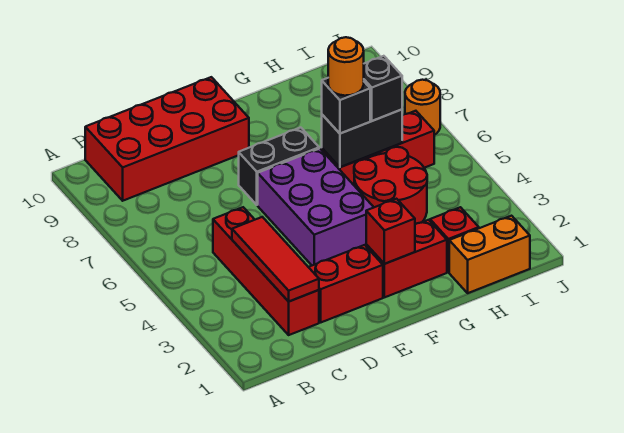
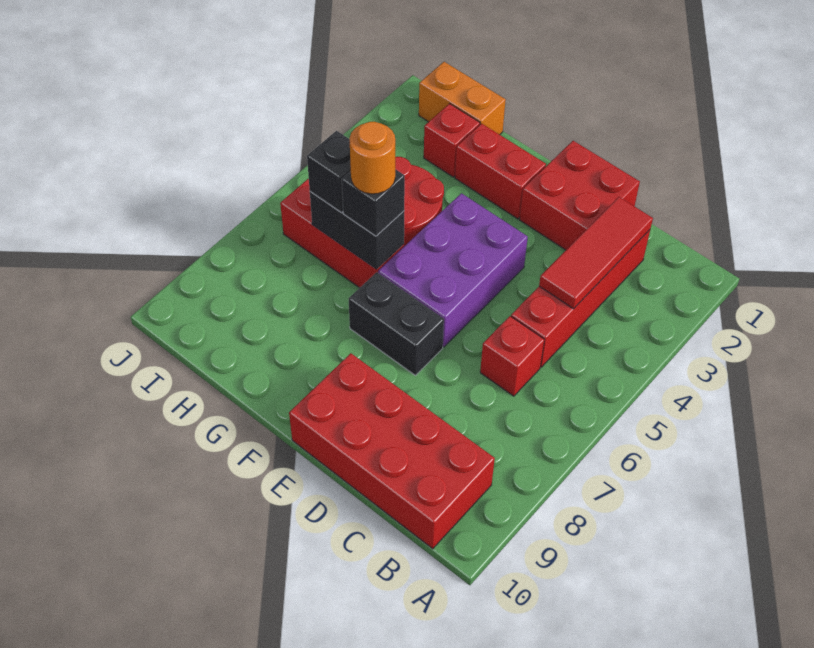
red 1x2 brick [309,245,383,322] -> red 2x2 brick [519,141,640,250]
red 1x1 brick [366,199,415,264] -> red 1x1 brick moved to [480,316,544,396]
orange 1x1 round brick [405,80,440,135] -> none

